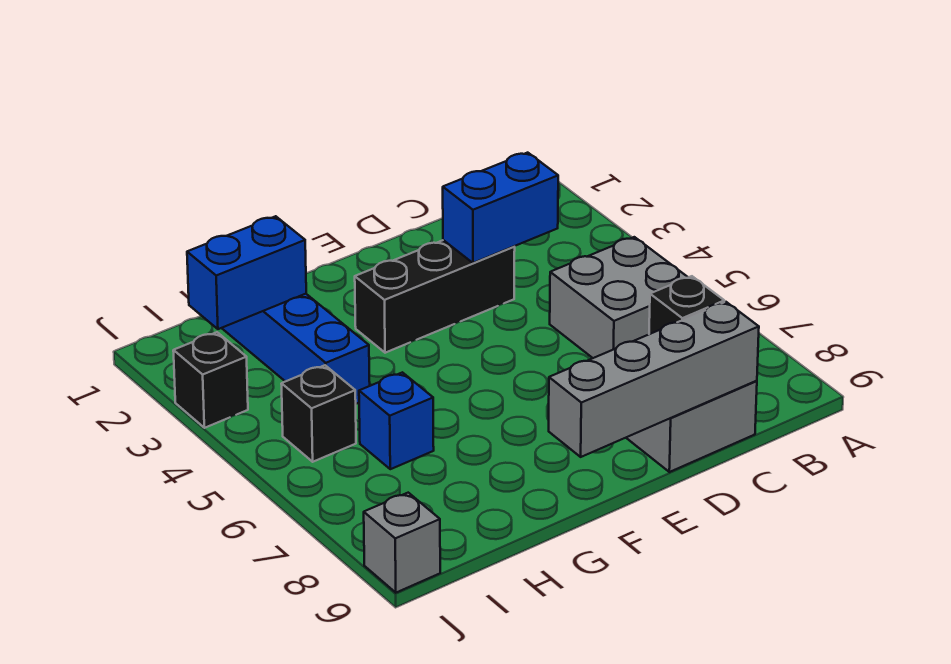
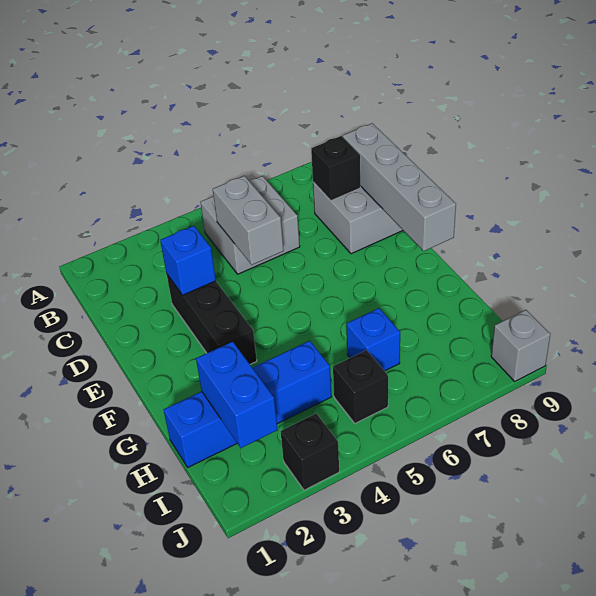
blue 1x2 brick [443,153,558,263] -> blue 1x1 brick [160,226,216,295]
none -> grey 1x2 brick [213,176,284,265]

